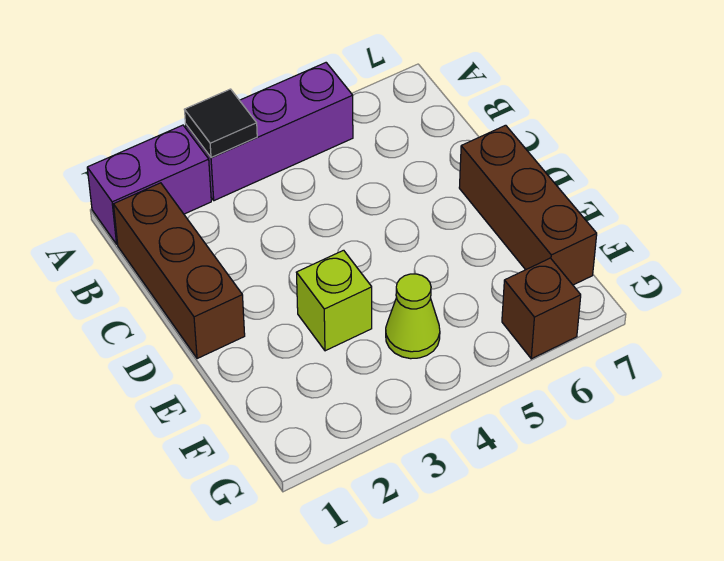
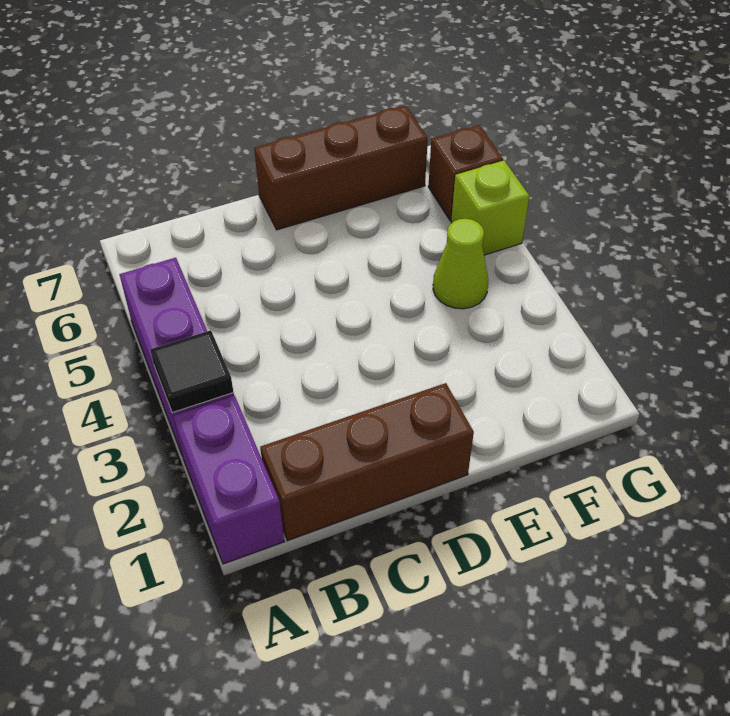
lime 1x1 brick [297,250,372,351] -> lime 1x1 brick moved to [451,161,529,255]

